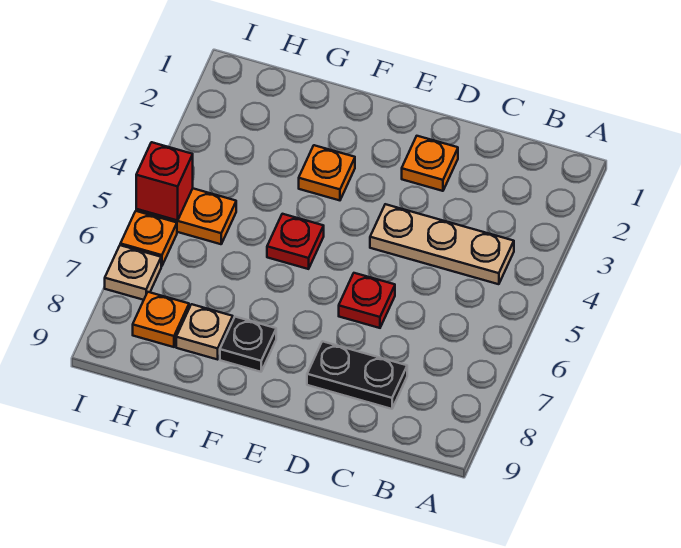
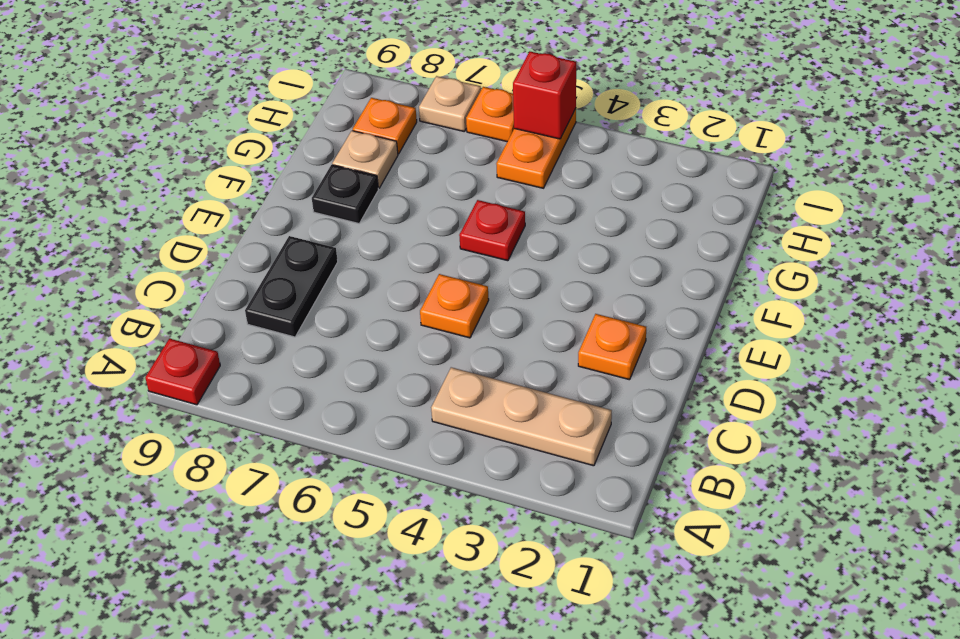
tan 1x3 plate [370,204,514,284] -> tan 1x3 plate turned to [431,367,612,466]
red 1x1 plate [339,273,395,328] -> red 1x1 plate moved to [145,339,220,405]
orange 1x1 plate [299,145,355,200] -> orange 1x1 plate moved to [420,274,489,338]

